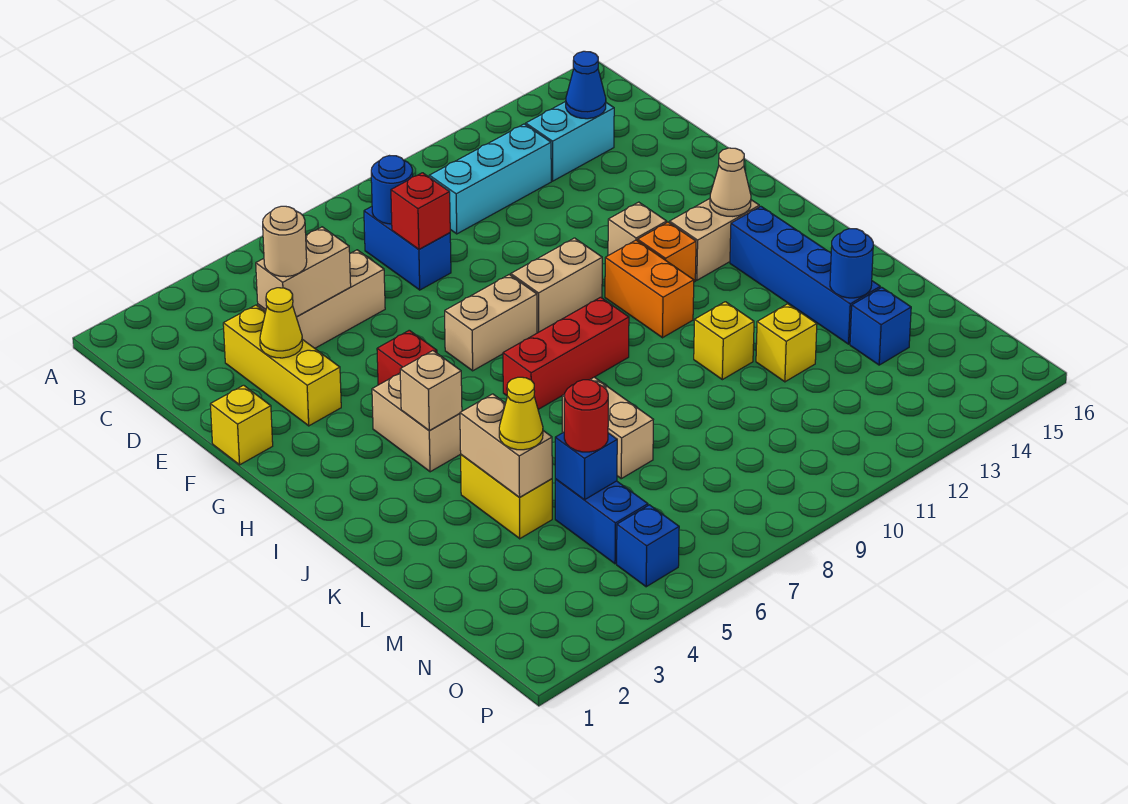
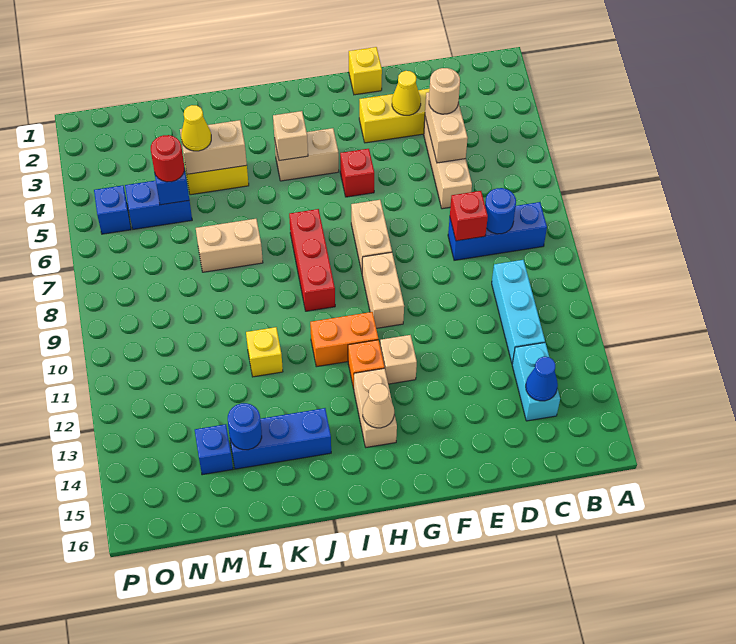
blue 1x2 brick [364,207,451,290] -> blue 1x3 brick [448,202,547,260]
blue 1x4 brick [730,206,880,344] -> blue 1x3 brick [228,408,331,469]
yellow 1x1 brick [756,304,817,382] -> none

